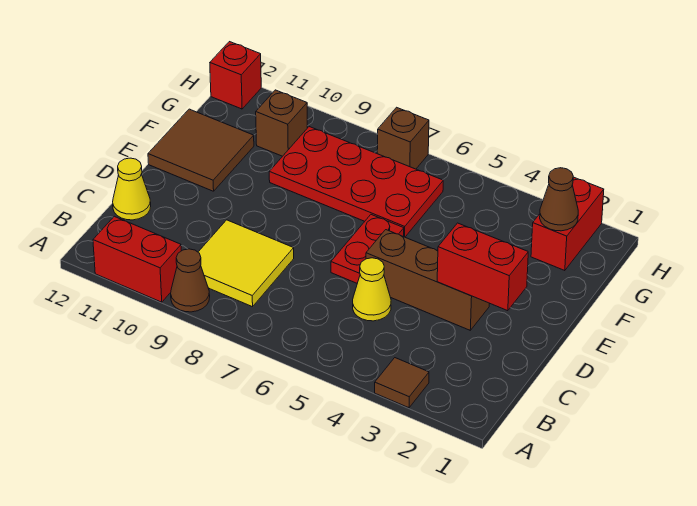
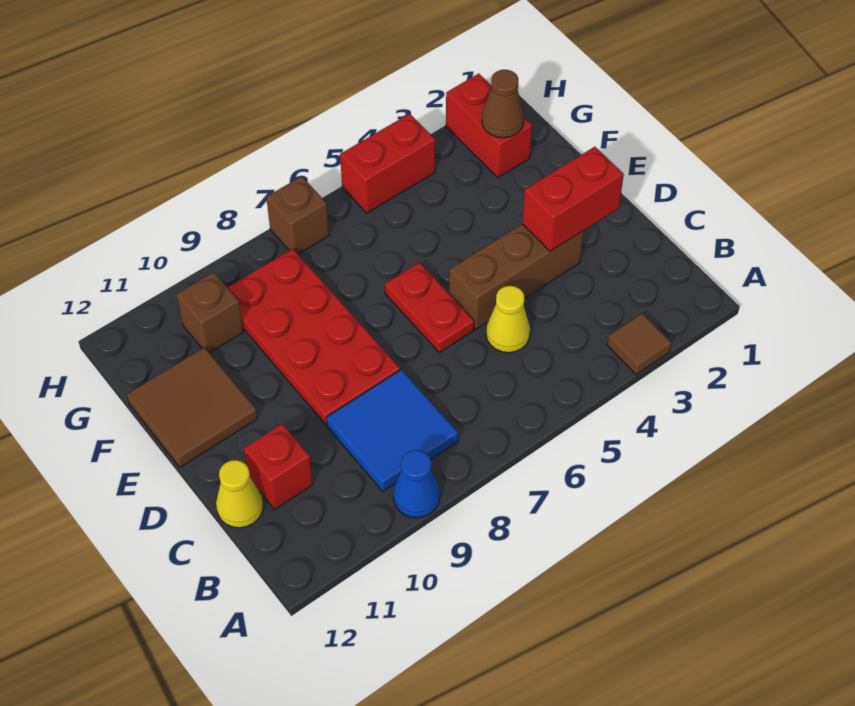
brown 1x1 cone [171,249,210,312] -> blue 1x1 cone [393,450,440,518]
red 1x2 brick [93,216,181,302] -> red 1x2 brick moved to [340,114,435,213]
yellow 2x2 tile [198,220,294,307] -> blue 2x2 tile [327,370,458,491]
red 2x4 plate [269,127,443,237] -> red 2x4 plate turned to [227,249,400,425]
red 1x1 brick [210,42,261,109] -> red 1x1 brick moved to [244,424,313,509]

